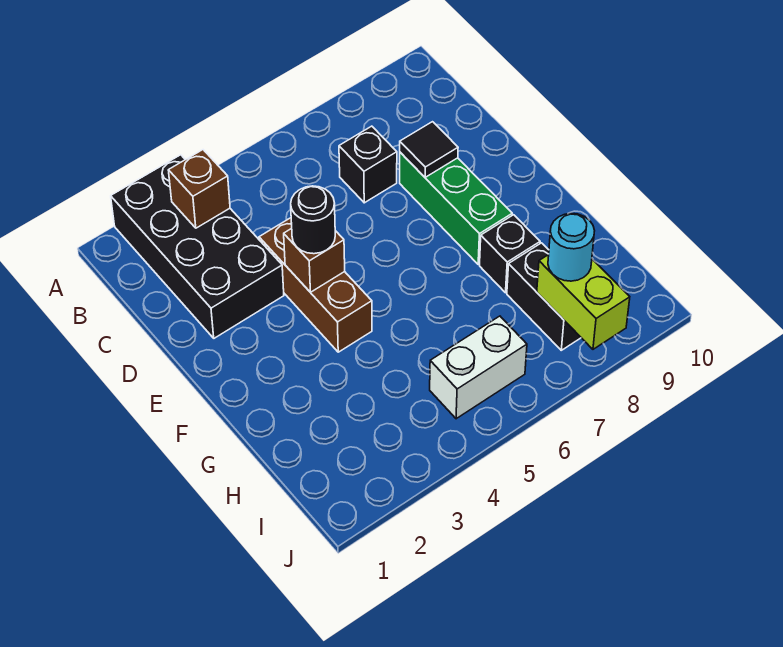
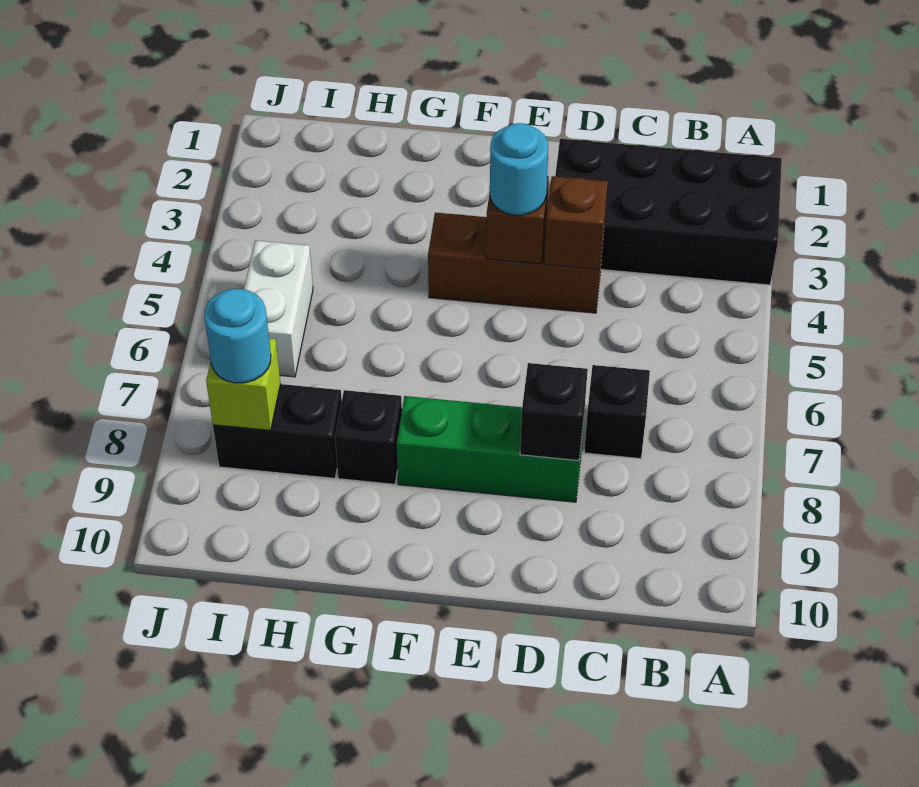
brown 1x1 brick [168,150,230,228] -> brown 1x1 brick moved to [544,176,608,269]
black 1x1 tile [400,122,458,177] -> black 1x1 brick [520,363,588,461]
black 1x1 round brick [291,186,335,254] -> cyan 1x1 round brick [490,123,548,215]
lime 1x2 brick [537,255,630,349] -> lime 1x1 brick [206,338,281,430]

